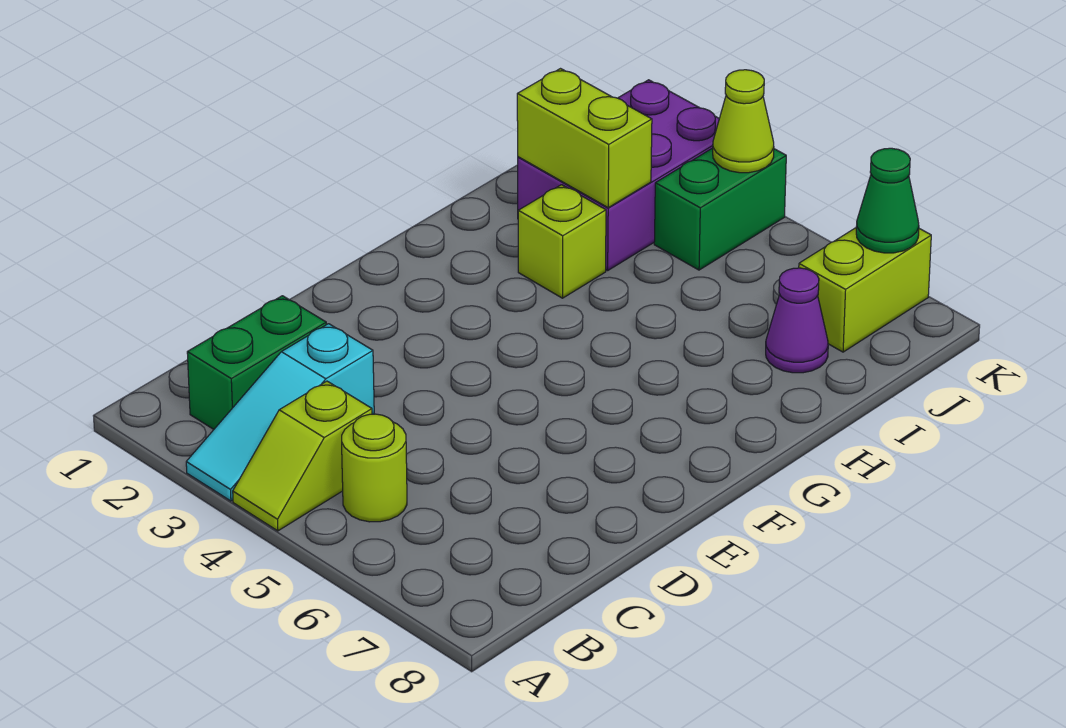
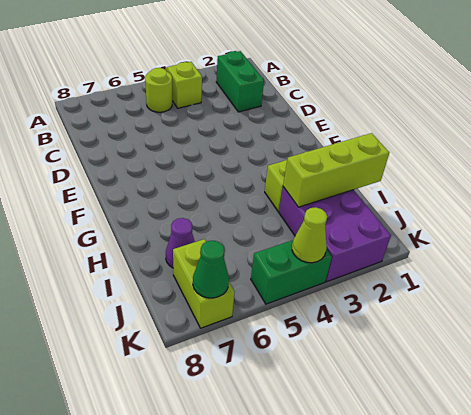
cyan 1x3 slope [186,324,374,501] -> none
lime 1x2 brick [517,69,652,208] -> lime 1x3 brick [283,133,389,207]
green 1x2 brick [654,148,786,270] -> green 1x2 brick turned to [251,240,332,304]

